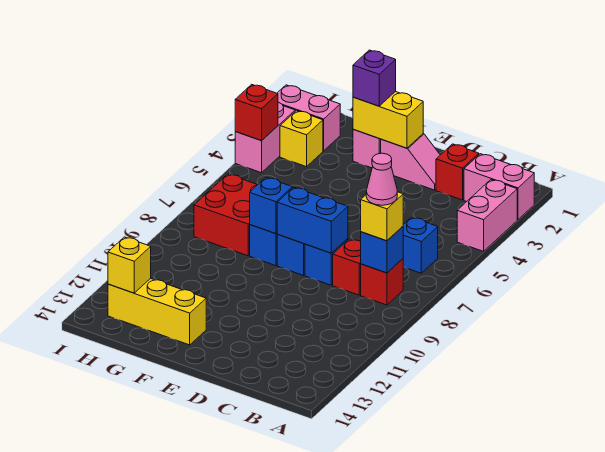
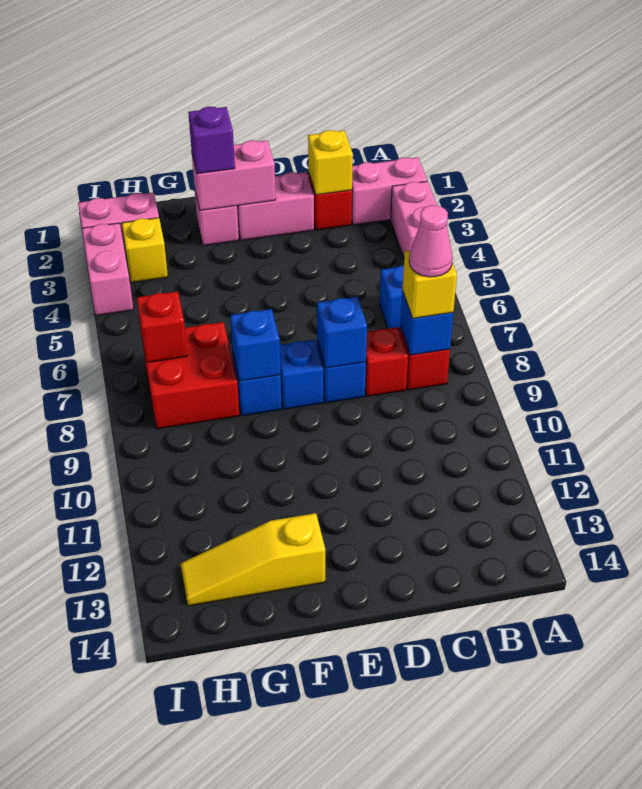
pink 1x2 slope [381,134,440,190] -> pink 1x2 brick [237,172,314,240]
blue 1x2 brick [277,187,348,253] -> blue 1x1 brick [317,297,367,368]
yellow 1x2 brick [353,91,423,148] -> pink 1x2 brick [192,140,276,210]
yellow 1x3 brick [108,278,206,345] -> yellow 1x3 slope [181,513,325,606]
yellow 1x1 brick [108,237,151,293] -> yellow 1x1 brick moved to [308,130,353,195]
red 1x1 brick [235,84,278,141] -> red 1x1 brick moved to [137,291,187,363]

